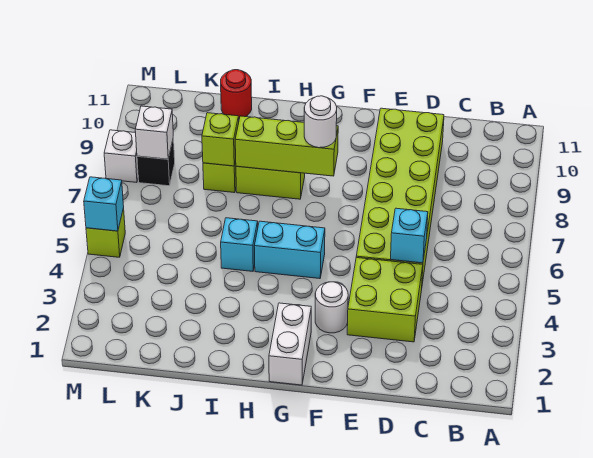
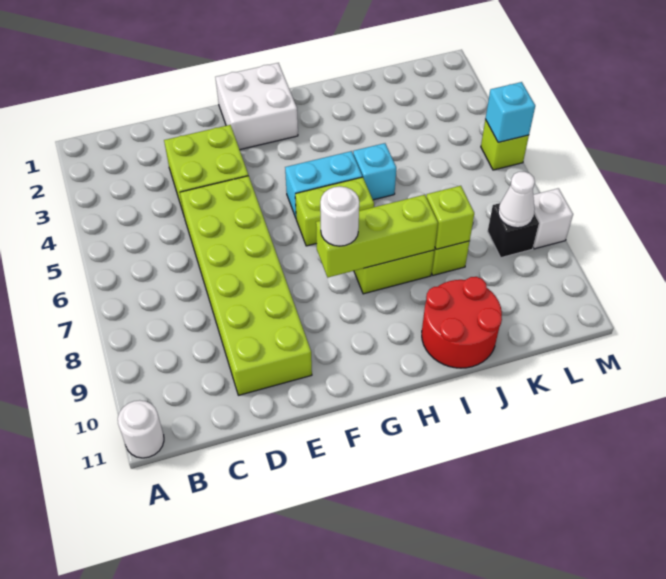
cyan 1x1 brick [391,208,428,263] -> none
white 1x1 round brick [315,282,348,333] -> white 1x1 round brick moved to [118,400,164,458]
white 1x2 brick [269,303,311,385] -> white 2x2 brick [215,63,298,150]
none -> lime 1x2 brick [295,177,374,246]
red 1x1 round brick [221,70,252,119] -> red 2x2 round brick [422,277,502,368]
white 1x1 brick [135,106,173,159] -> white 1x1 cone [498,172,535,228]

